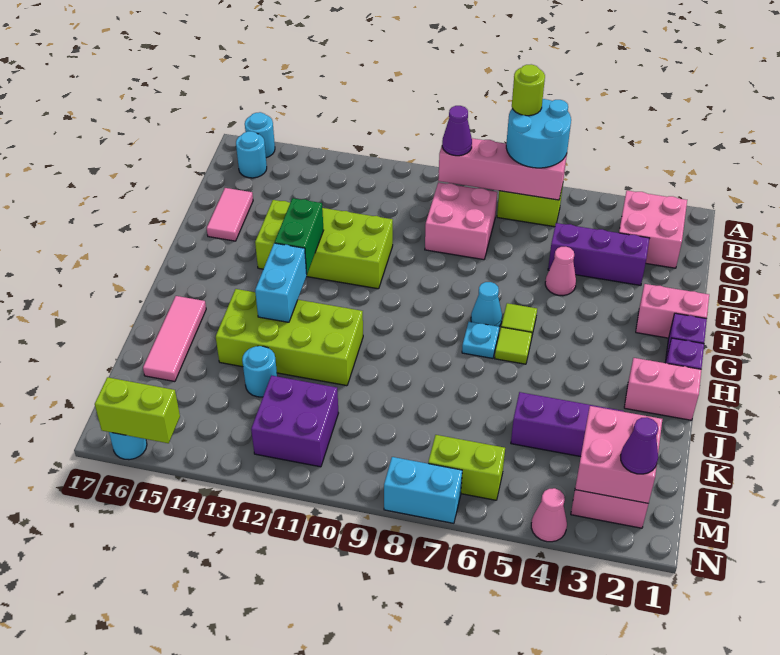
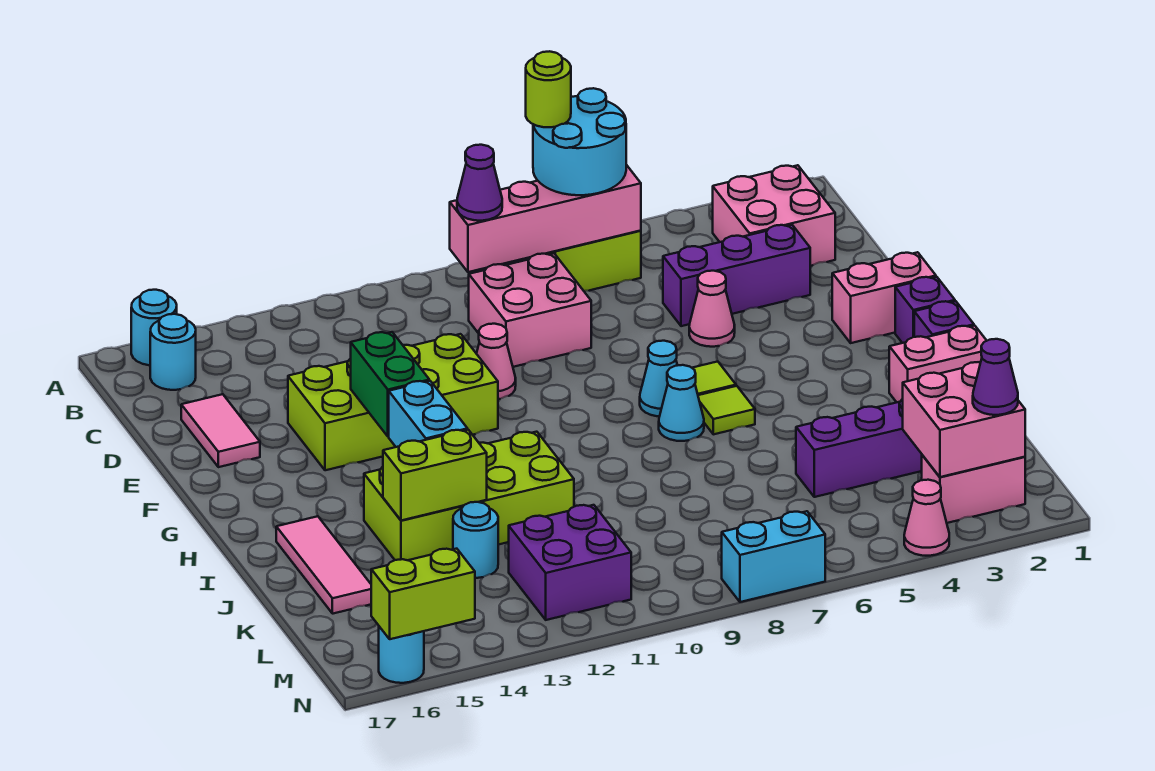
none -> pink 1x1 cone [476,324,516,399]
cyan 1x1 plate [462,322,499,358] -> cyan 1x1 cone [659,365,704,441]
lime 1x2 brick [428,435,505,500] -> lime 1x2 brick moved to [383,430,487,520]

